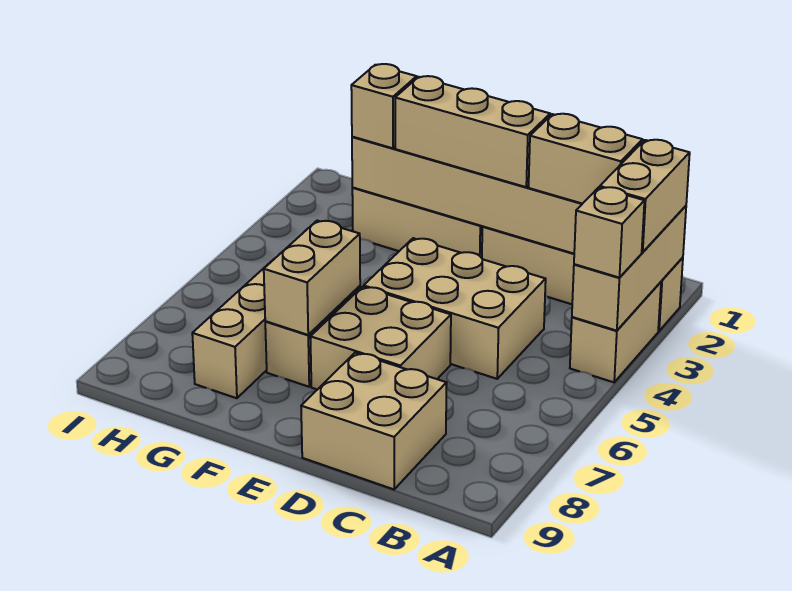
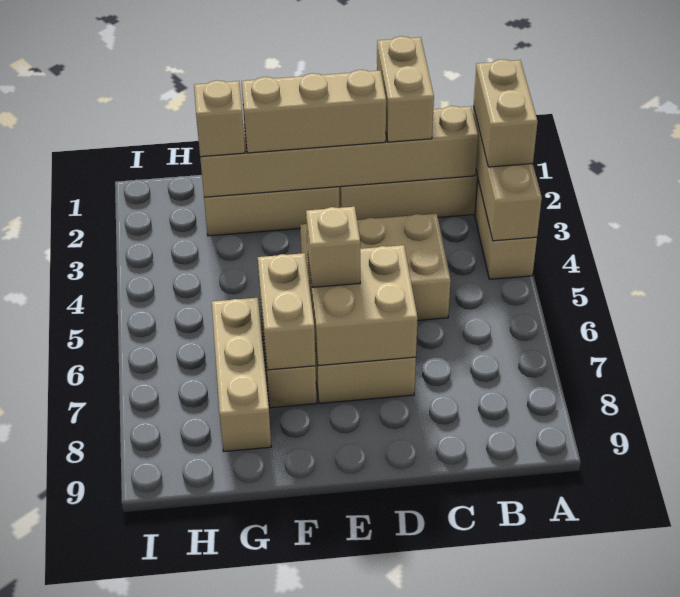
tan 1x1 brick [574,187,644,278] -> tan 1x1 brick moved to [306,207,360,287]
tan 1x2 brick [529,114,642,204] -> tan 1x2 brick turned to [377,36,434,142]
tan 2x2 brick [301,353,446,489] -> tan 2x2 brick moved to [308,245,418,366]

